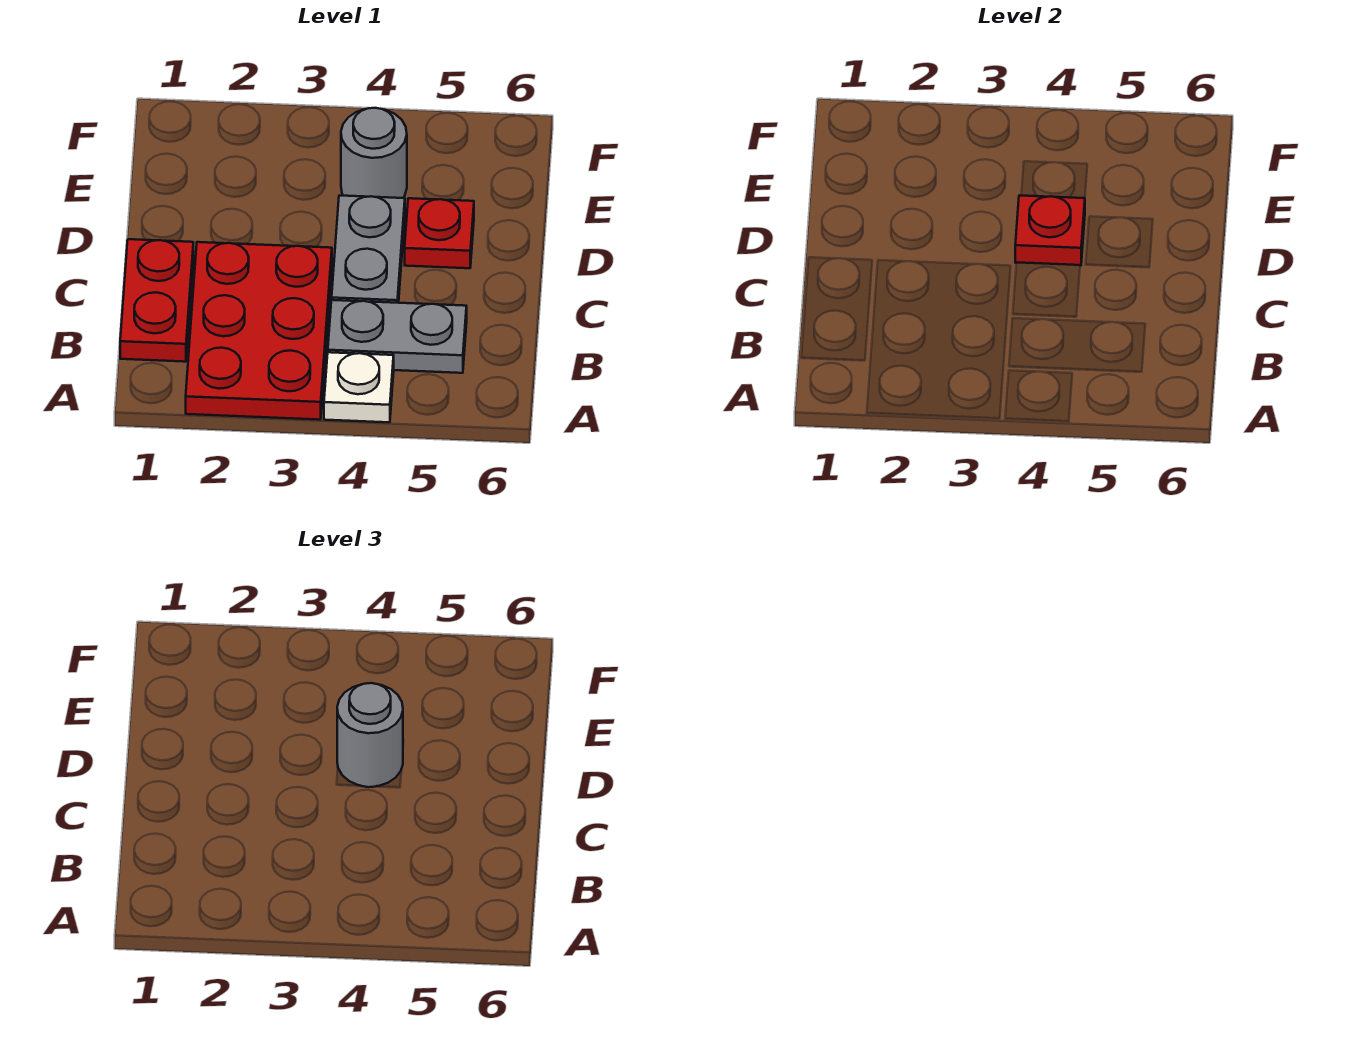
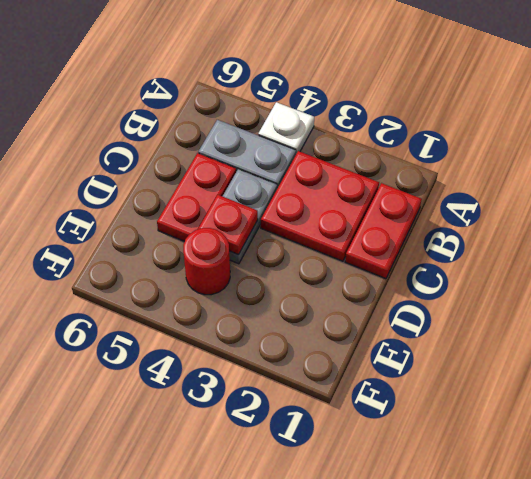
red 2x3 plate [186,242,332,420] -> red 2x2 plate [261,151,379,261]
grey 1x1 round brick [337,683,403,787] -> none
red 1x1 plate [405,198,474,268] -> red 1x2 plate [157,153,236,241]
grey 1x1 round brick [341,108,407,198] -> red 1x1 round brick [183,228,230,295]

